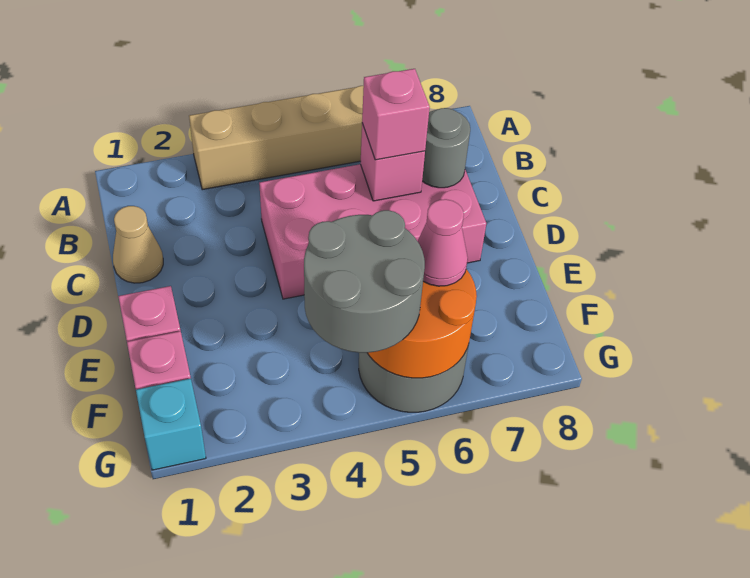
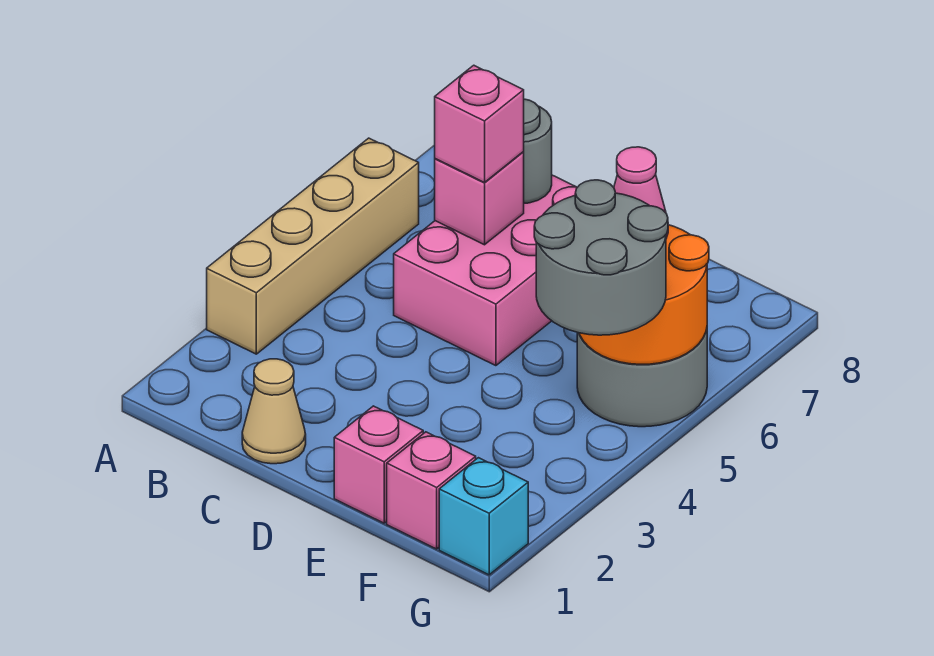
pink 2x4 brick [259,164,486,299] -> pink 2x3 brick [394,175,577,366]

